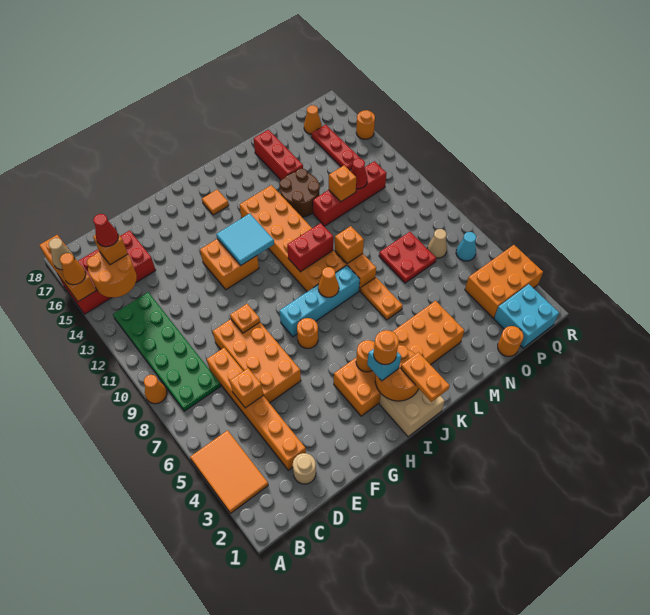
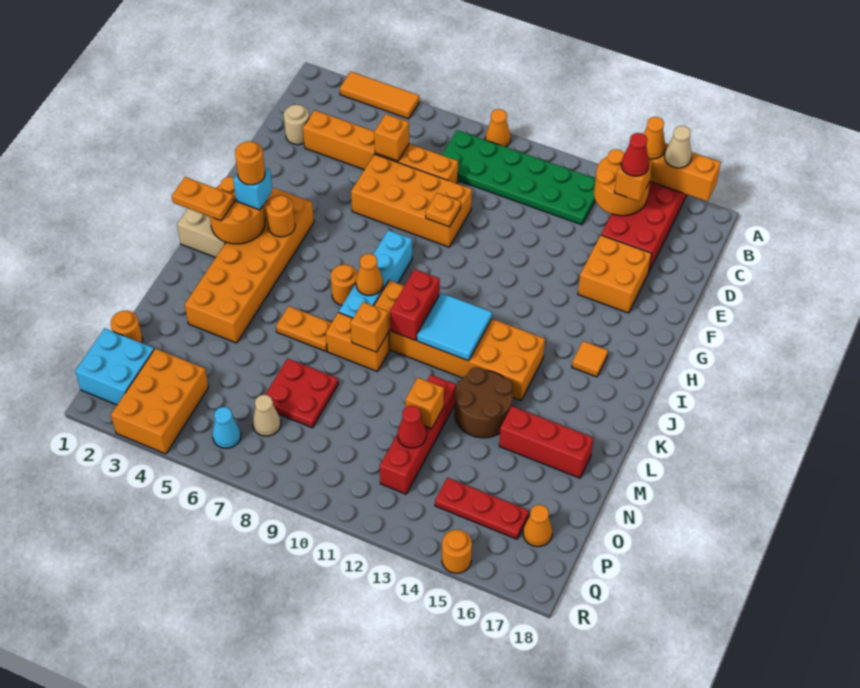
orange 2x3 tile [190,430,268,513] -> orange 1x3 tile [340,72,419,119]
orange 2x2 brick [200,239,259,290] -> orange 2x2 brick moved to [578,235,652,313]
orange 1x1 round brick [297,318,318,348] -> orange 1x1 round brick moved to [331,265,358,305]
cyan 2x2 tile [216,213,274,265] -> cyan 2x2 tile moved to [417,293,492,361]

